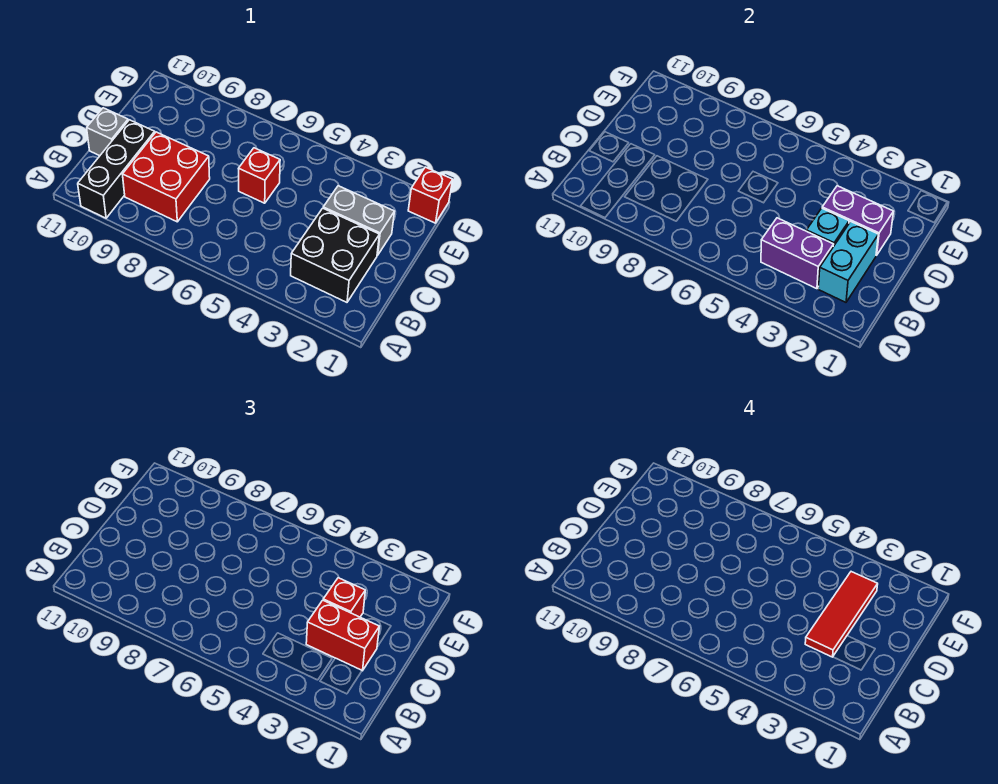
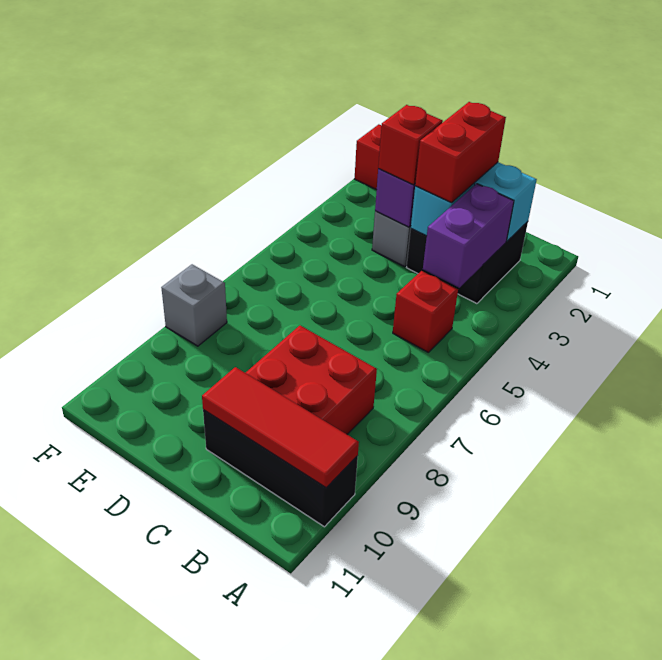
red 1x3 tile [805,572,878,657] -> red 1x3 tile moved to [202,367,359,488]
grey 1x1 brick [87,108,128,156] -> grey 1x1 brick moved to [161,264,227,346]
red 1x1 brick [238,148,280,203] -> red 1x1 brick moved to [393,271,458,352]

